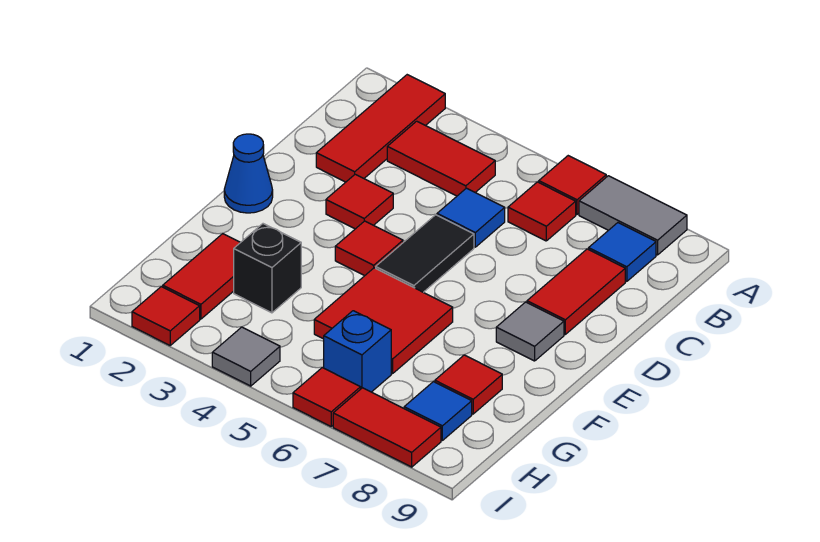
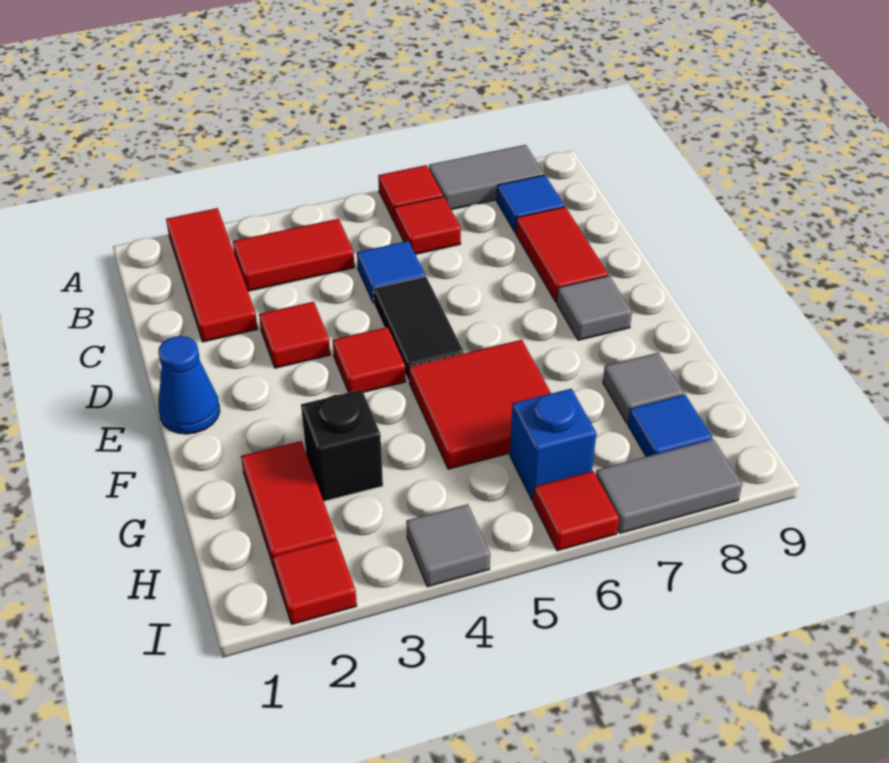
red 1x1 tile [435,355,502,414] -> grey 1x1 tile [603,353,684,423]
red 1x2 tile [333,388,441,467] -> grey 1x2 tile [596,439,742,533]

